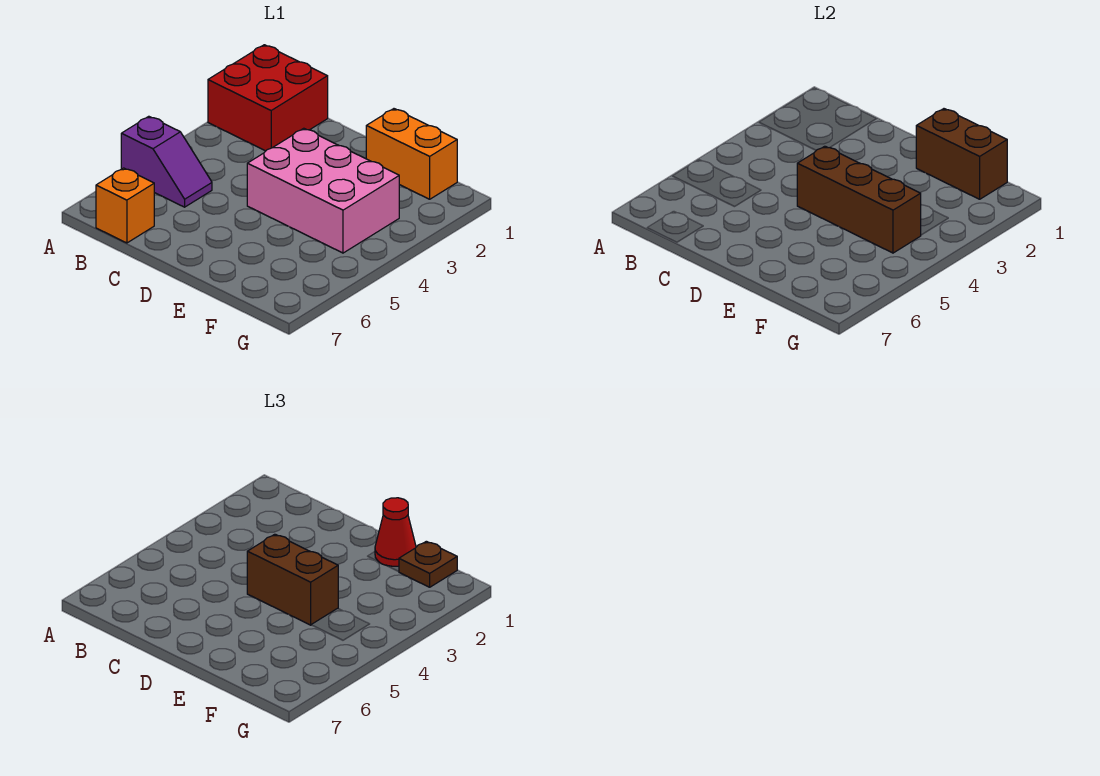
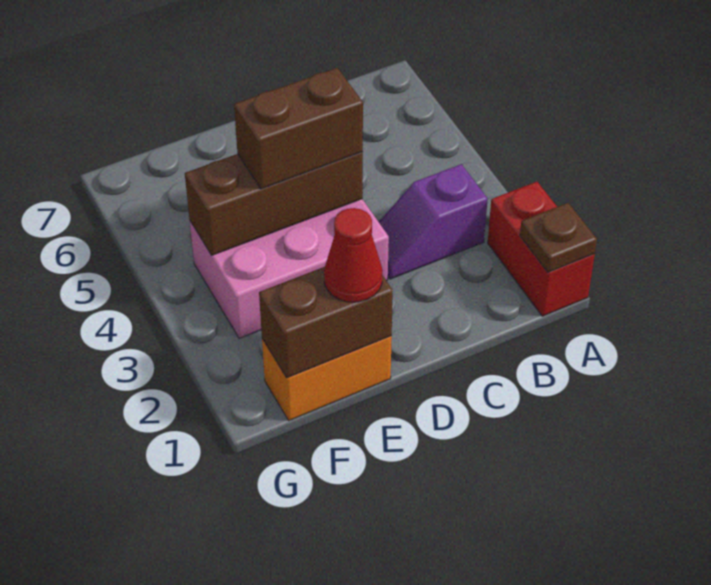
red 2x2 brick [208,45,328,151] -> red 1x2 brick [488,182,595,316]
purple 1x2 slope [121,116,212,207] -> purple 1x2 slope moved to [379,164,488,279]
orange 1x1 brick [96,168,154,243] -> none
brown 1x1 plate [399,541,457,587] -> brown 1x1 plate moved to [520,203,597,272]

